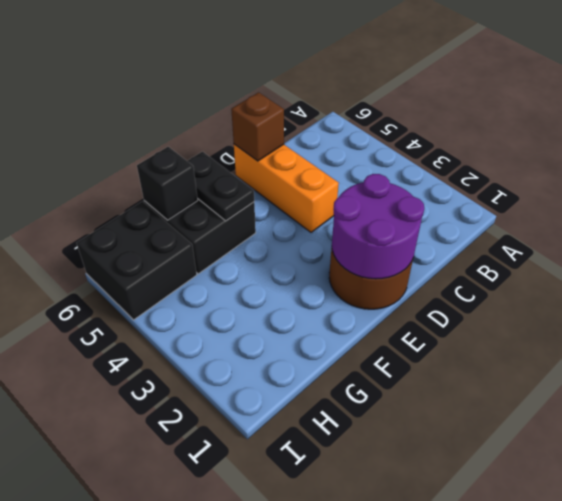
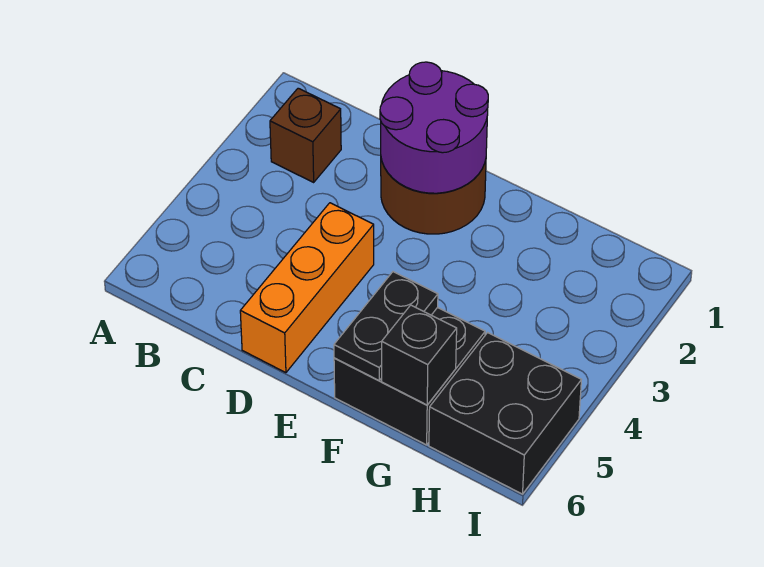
brown 1x1 brick [231,92,284,161] -> brown 1x1 brick moved to [270,88,341,182]

